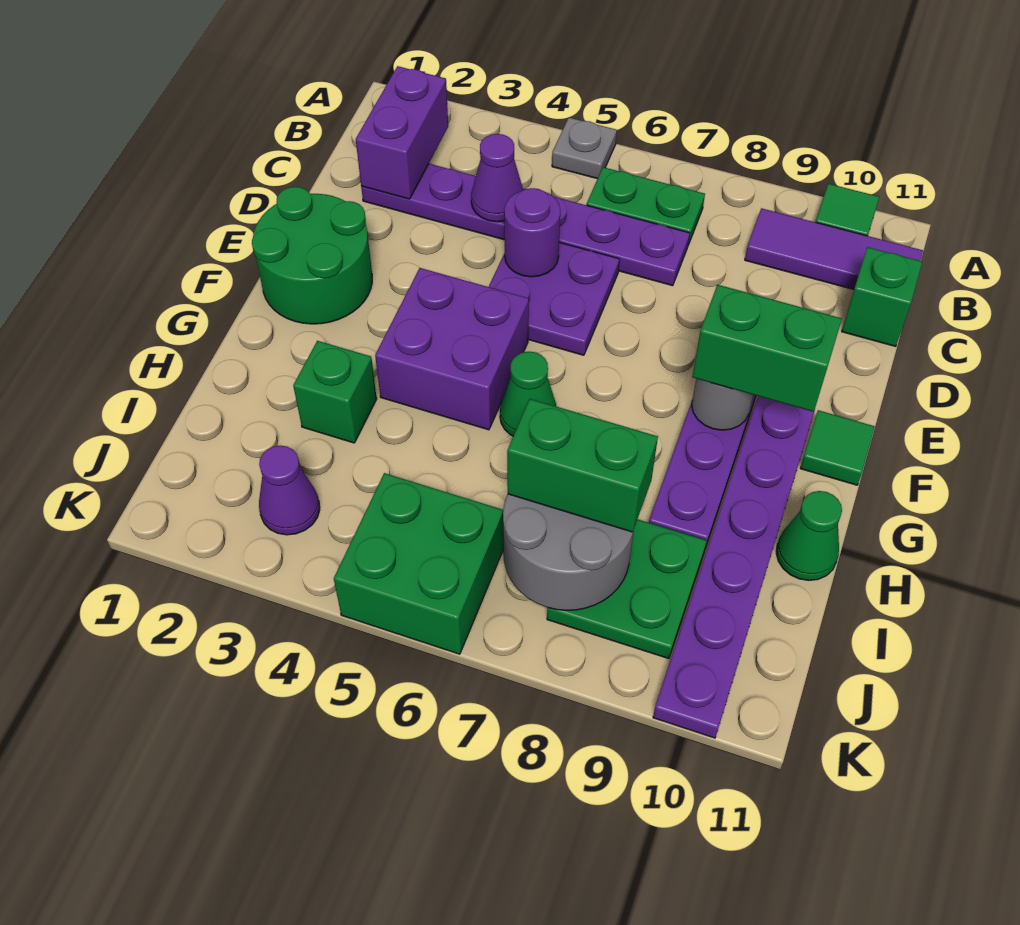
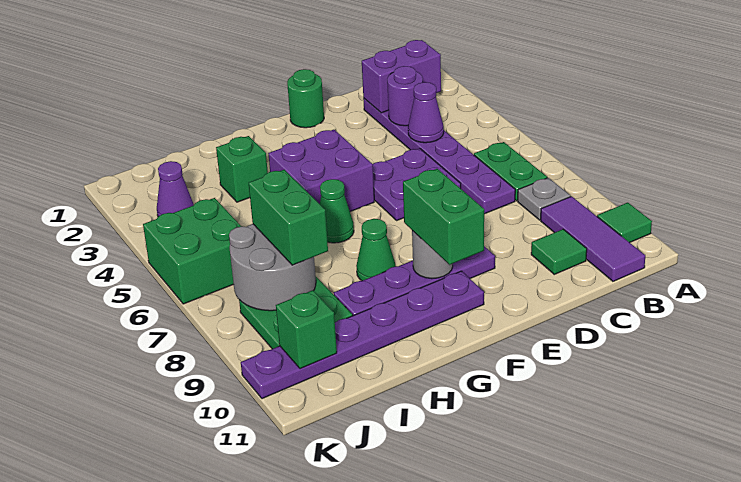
grey 1x1 plate [552,118,617,179] -> grey 1x1 plate moved to [518,178,571,220]
green 1x1 brick [842,247,922,346] -> green 1x1 brick moved to [276,290,337,369]
purple 1x1 round brick [504,188,560,277] -> purple 1x1 round brick moved to [387,66,423,126]
green 2x2 round brick [252,187,372,324] -> green 1x1 round brick [287,69,324,128]
green 1x1 tile [800,410,875,485] -> green 1x1 tile moved to [531,229,587,274]
green 1x1 cone [776,491,842,580] -> green 1x1 cone moved to [356,219,395,281]

